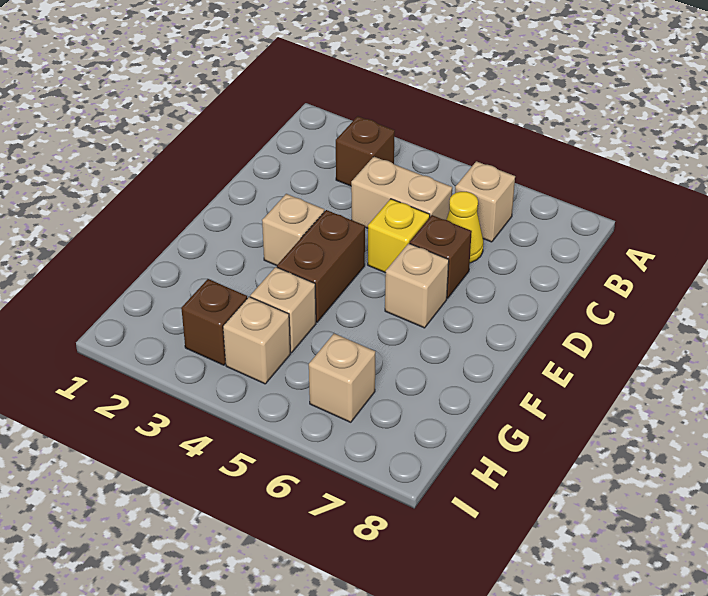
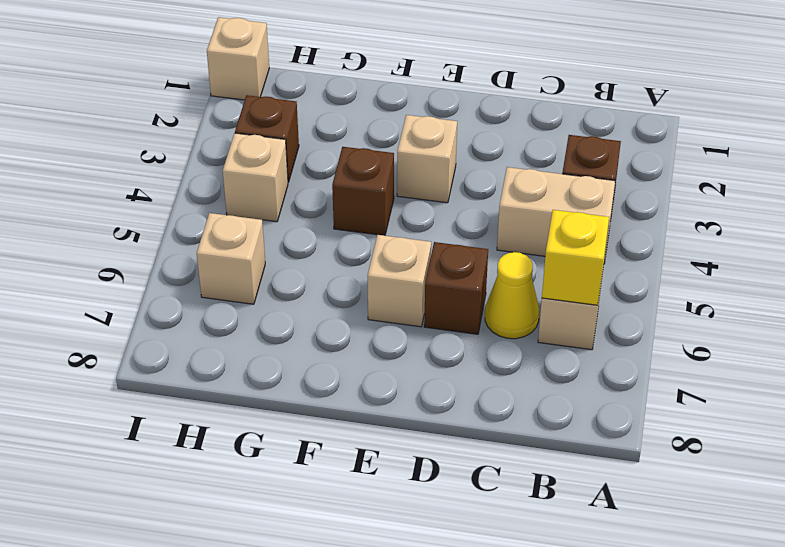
tan 1x2 brick [351,157,452,228] -> tan 1x2 brick turned to [497,167,615,264]
yellow 1x1 brick [368,199,430,273] -> yellow 1x1 brick moved to [542,210,609,305]
brown 1x2 brick [277,210,365,322] -> brown 1x1 brick [332,147,394,236]
tan 1x1 brick [250,267,316,353] -> tan 1x1 brick moved to [207,17,269,100]

